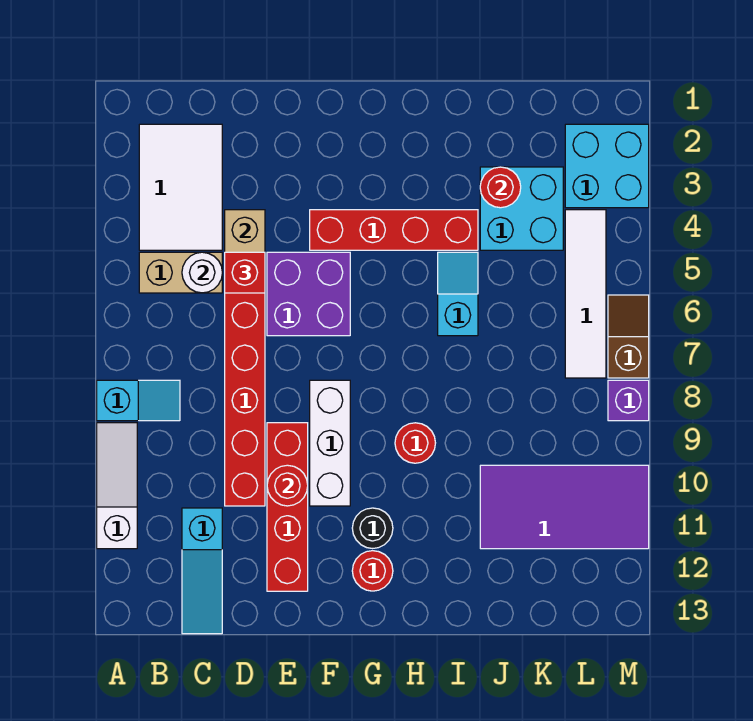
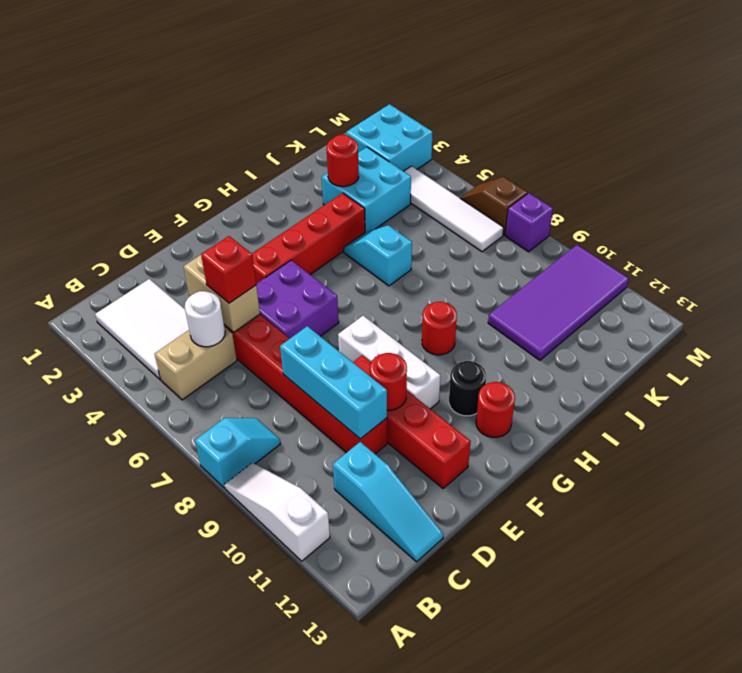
none -> cyan 1x3 brick [280,326,387,439]

